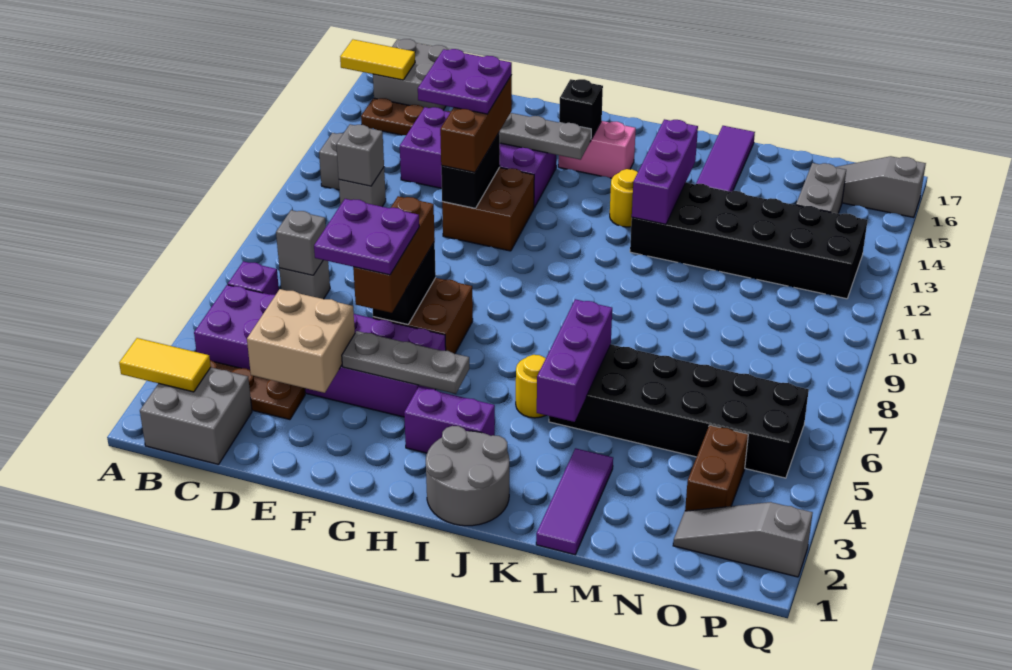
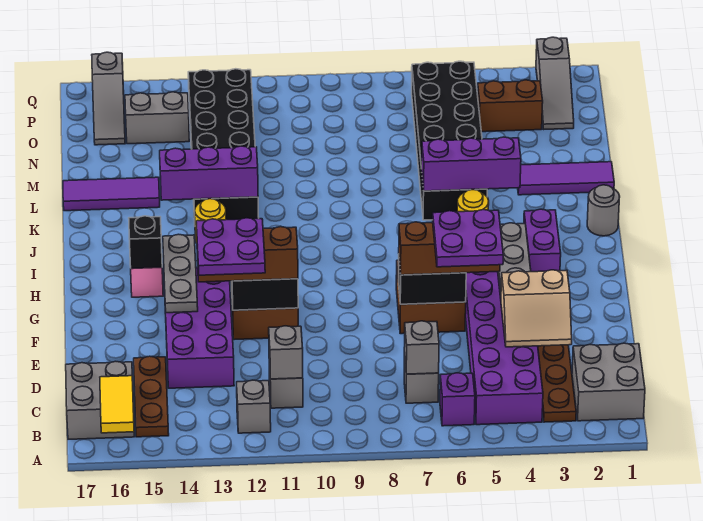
yellow 1x2 tile [119,338,211,392] -> none
tan 2x2 brick [247,289,355,393] -> tan 2x2 slope [501,270,572,347]
grey 2x2 round brick [426,426,509,526] -> grey 1x1 round brick [587,185,620,236]

